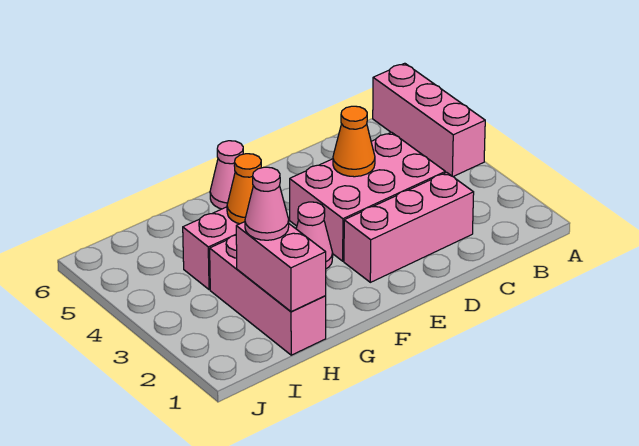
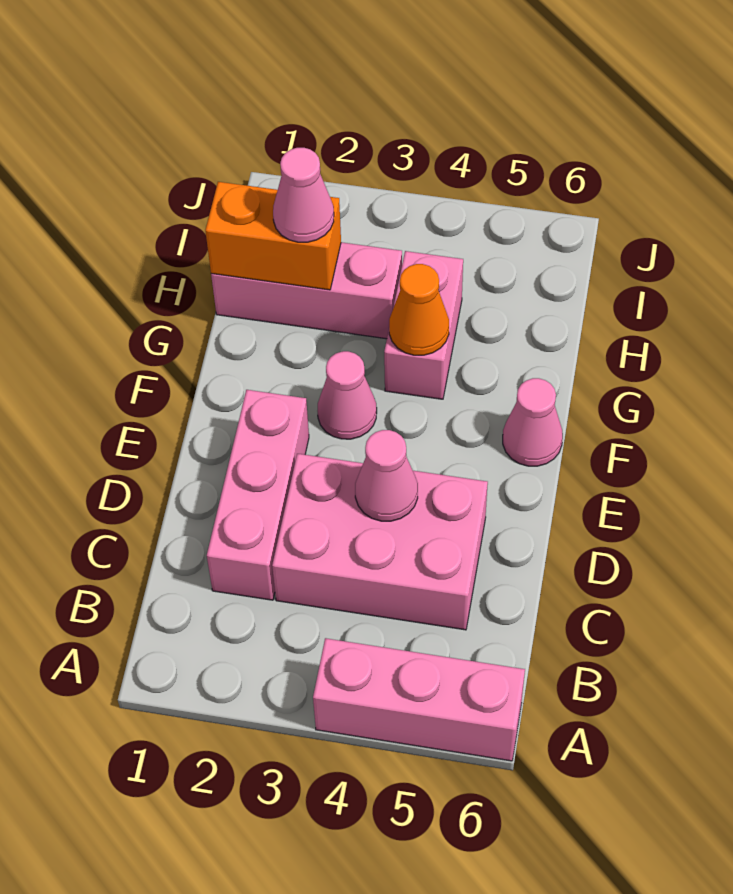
pink 2x3 brick [290,132,445,261] -> pink 2x3 brick turned to [272,454,488,630]
orange 1x1 cone [333,106,375,177] -> pink 1x1 cone [355,430,418,521]
pink 1x2 brick [236,222,326,312] -> orange 1x2 brick [205,182,341,290]

